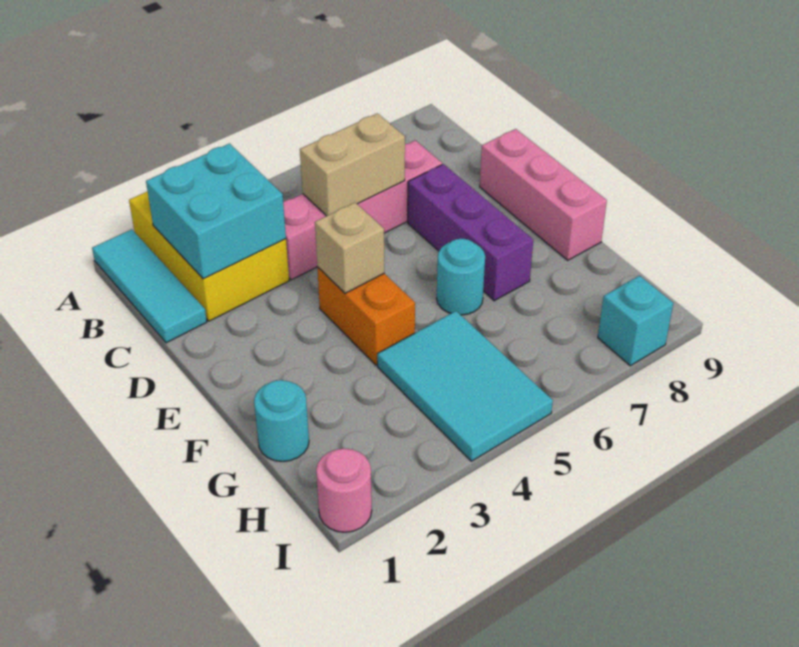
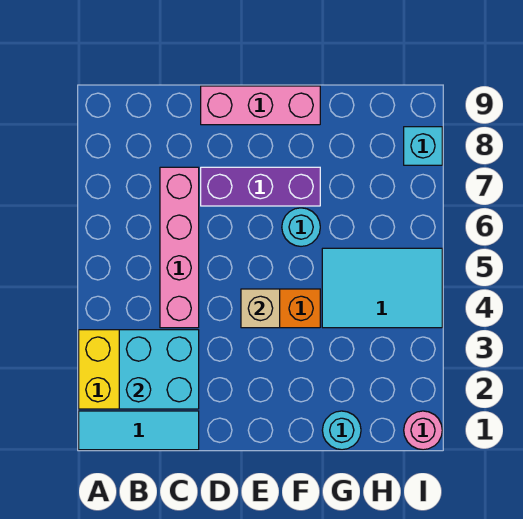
tan 1x2 brick [300,113,405,216] -> none

